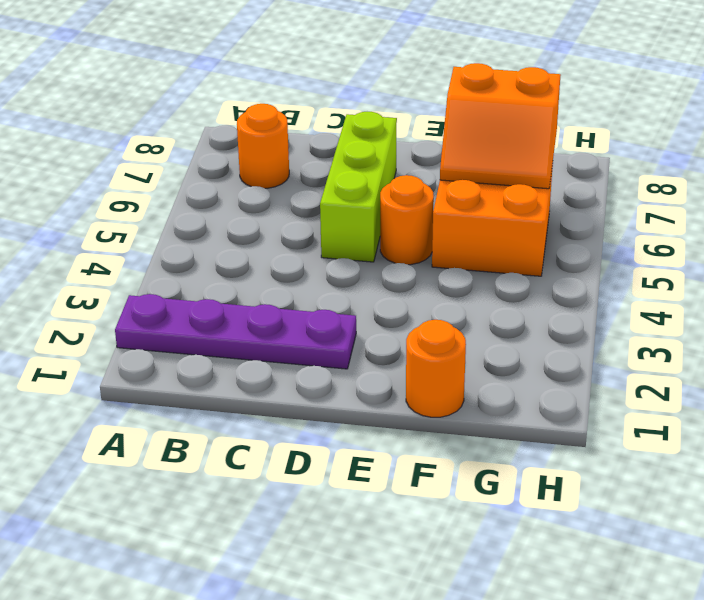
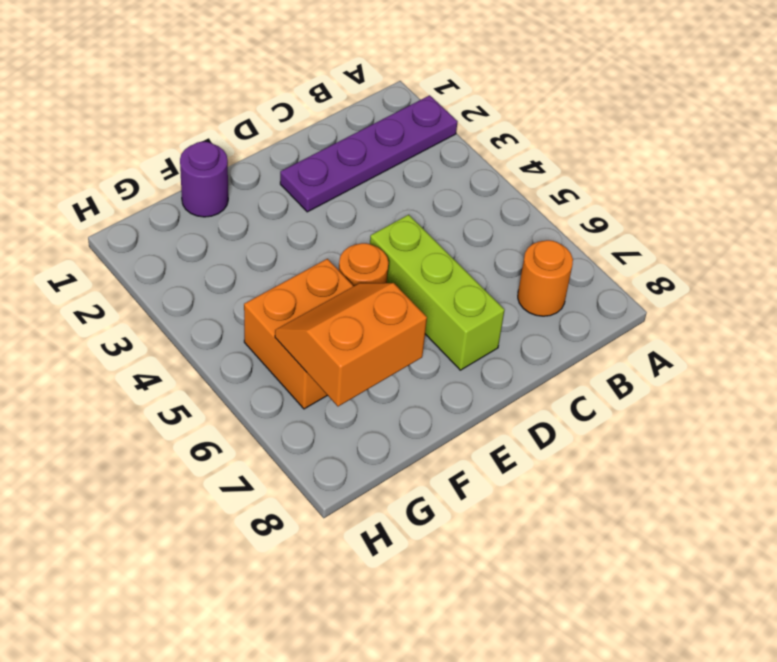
orange 1x1 round brick [406,320,466,417] -> purple 1x1 round brick [180,142,228,217]

